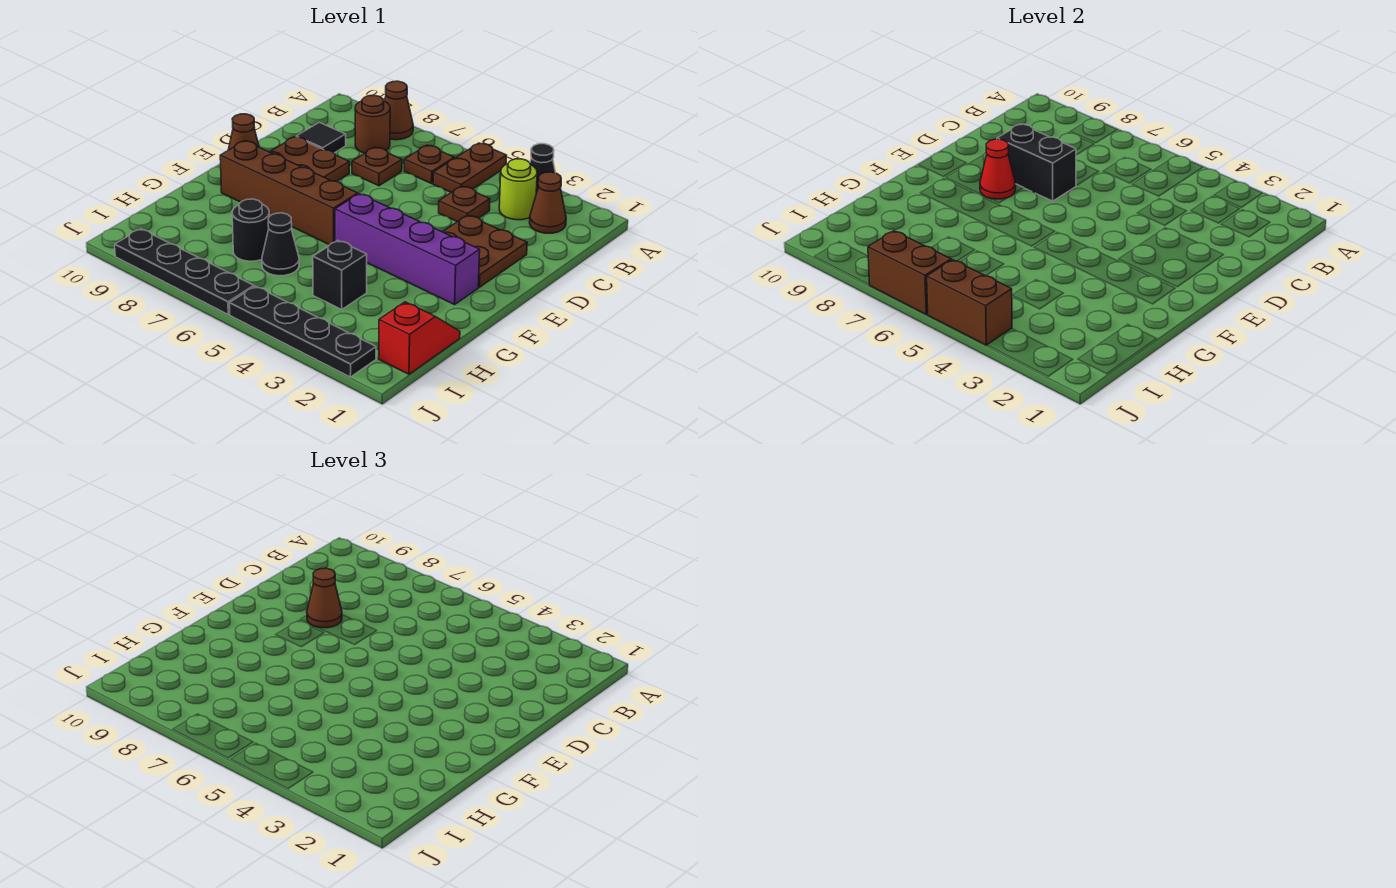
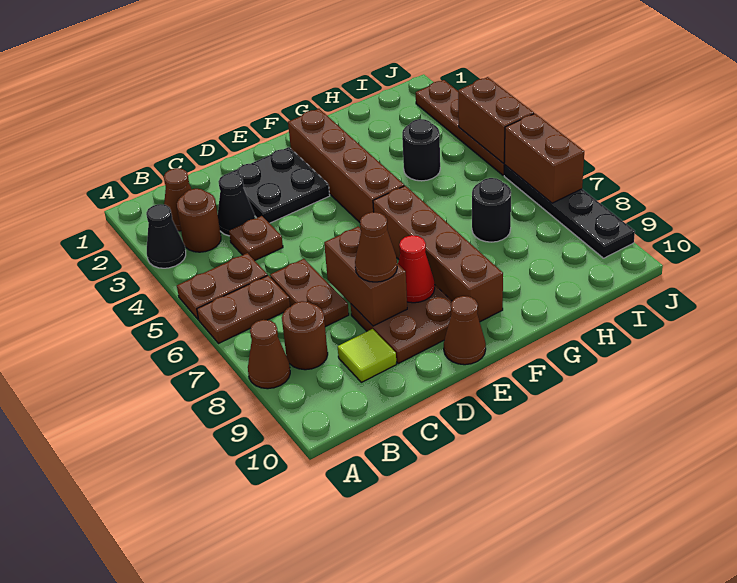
lime 1x1 round brick [499,159,537,220] -> brown 1x1 round brick [177,189,221,252]
brown 1x1 plate [404,145,454,184] -> brown 1x2 plate [197,275,290,344]
brown 1x1 plate [352,147,402,186] -> brown 1x2 plate [270,259,349,327]
black 1x1 tile [296,122,346,153] -> lime 1x1 tile [338,329,397,382]
brown 2x2 plate [443,215,527,287] -> black 2x2 plate [228,147,330,223]
black 1x2 brick [997,124,1076,201] -> brown 1x2 brick [324,226,407,326]
purple 1x4 brick [335,194,480,305] -> brown 1x4 brick [288,109,404,222]
red 1x2 slope [379,302,460,374] -> none
black 1x1 brick [313,240,367,310] -> black 1x1 round brick [402,119,440,181]
black 1x1 cone [262,213,299,276] -> black 1x1 cone moved to [218,173,255,236]
black 1x4 plate [229,286,376,377] -> brown 1x4 plate [416,80,505,175]

